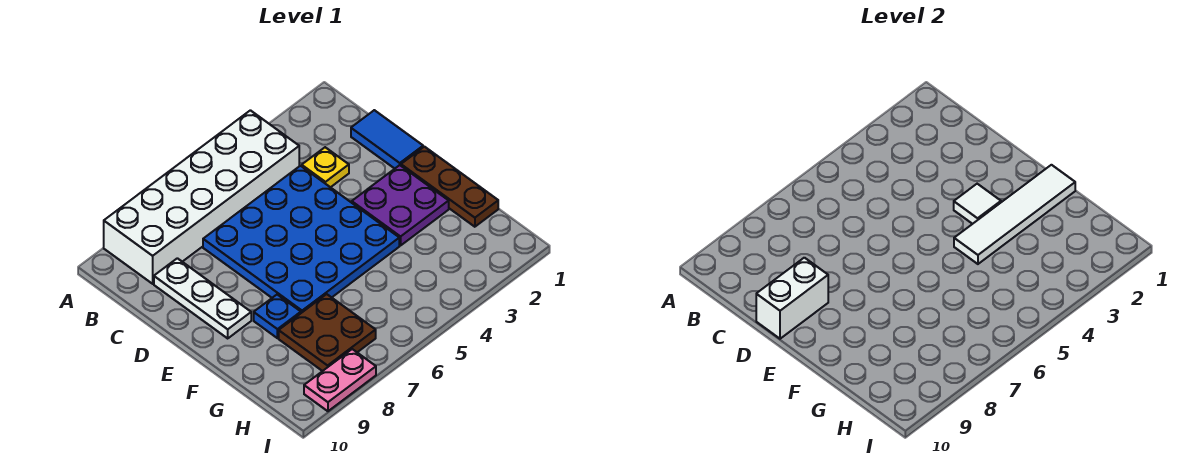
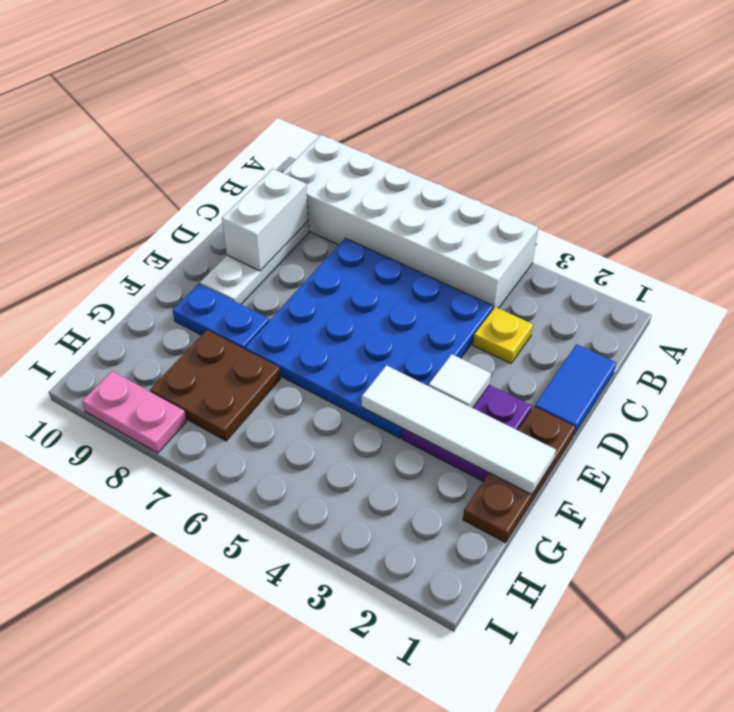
white 1x2 brick [756,258,828,339] -> white 1x2 brick turned to [222,169,308,271]
blue 1x1 plate [254,295,301,338] -> blue 1x2 plate [173,284,269,349]

